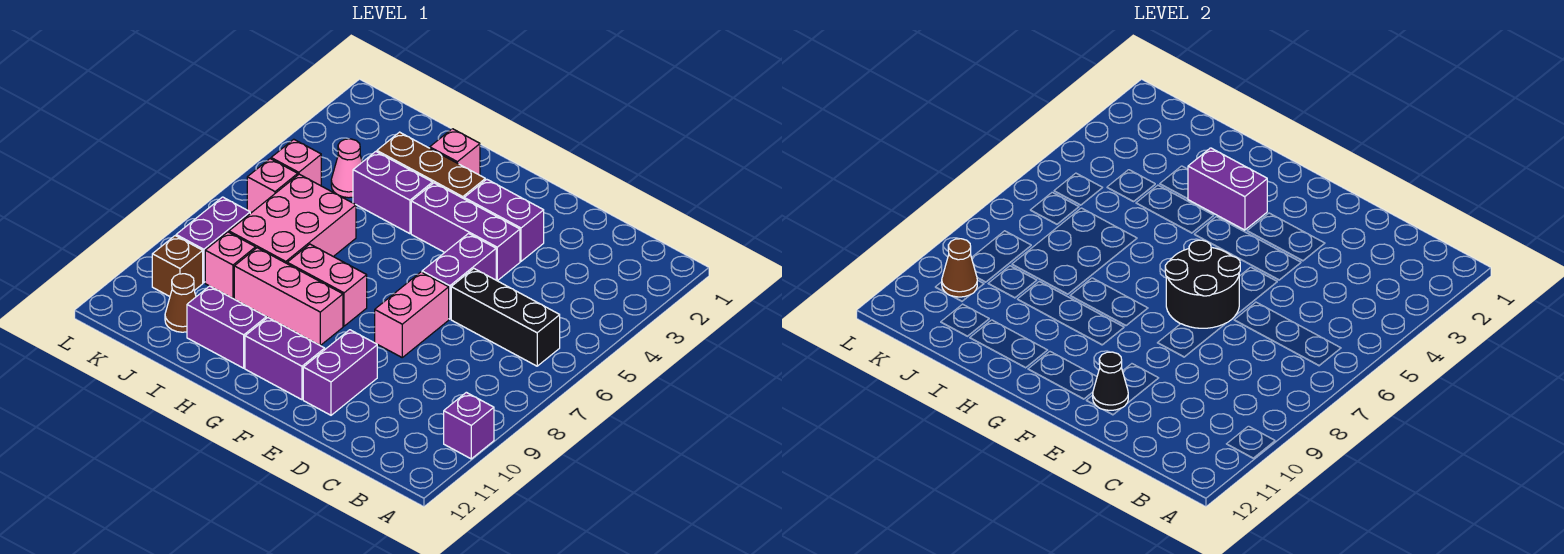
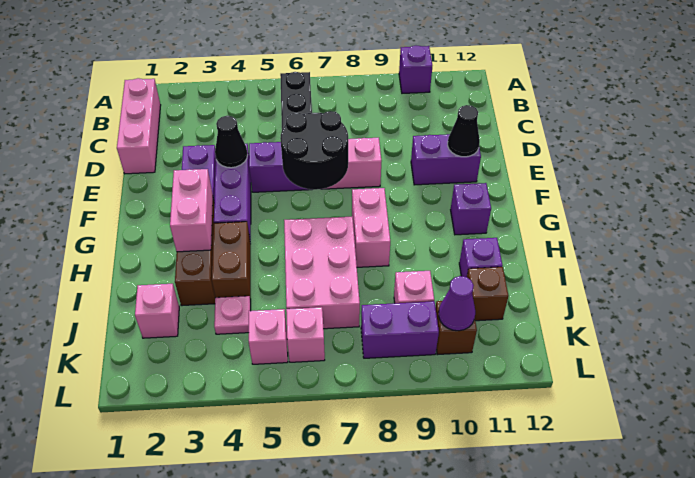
none -> black 1x1 cone [215,116,248,168]
purple 1x2 brick [245,318,325,400] -> purple 1x1 brick [451,183,491,235]
purple 1x2 brick [1188,148,1267,230] -> pink 1x2 brick [170,169,213,252]
pink 1x3 brick [234,248,343,346] -> pink 1x3 brick moved to [117,78,161,174]
pink 1x1 brick [430,129,480,175] -> pink 1x1 brick moved to [135,284,179,338]
purple 1x2 brick [353,152,433,234] -> brown 1x2 brick [212,222,251,302]
purple 1x2 brick [187,286,266,368] -> purple 1x1 brick [459,238,503,277]
pink 2x3 brick [229,174,356,263] -> pink 2x3 brick turned to [284,217,360,329]
pink 1x1 cone [331,139,362,198] -> pink 1x1 plate [214,296,251,334]
brown 1x1 cone [165,274,196,332] -> brown 1x1 brick [467,267,509,321]
brown 1x1 cone [942,239,977,297] -> purple 1x1 cone [439,276,475,331]

